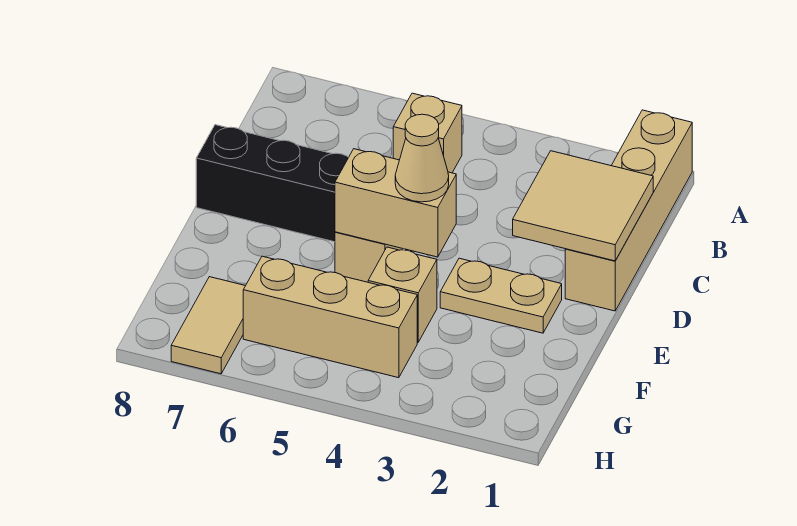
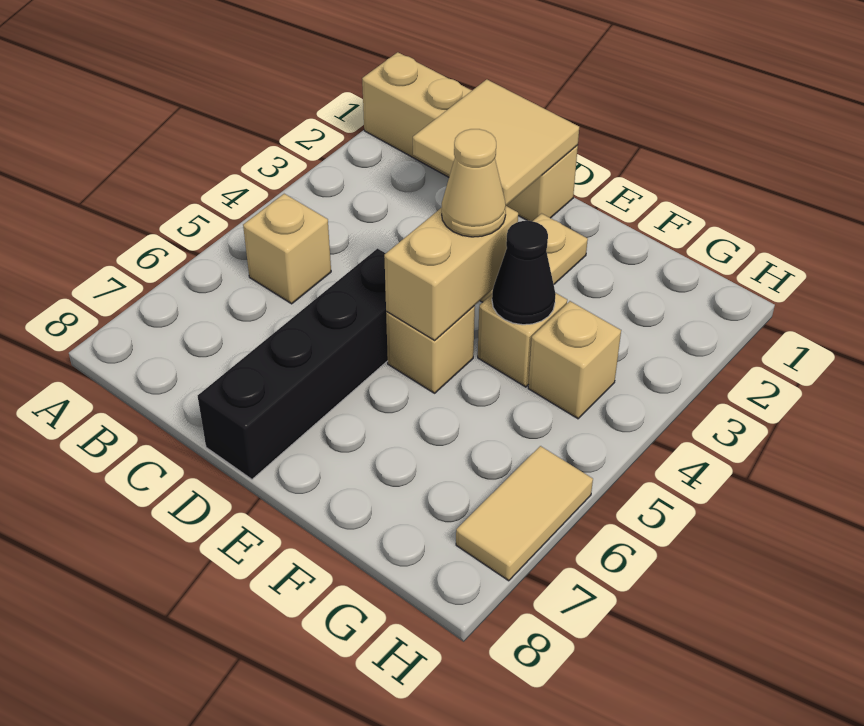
none -> black 1x1 cone [492,221,556,325]
tan 1x3 brick [243,256,417,378] -> tan 1x1 brick [528,301,621,419]
tan 1x2 tile [171,277,245,374] -> tan 1x2 tile turned to [456,446,593,581]

